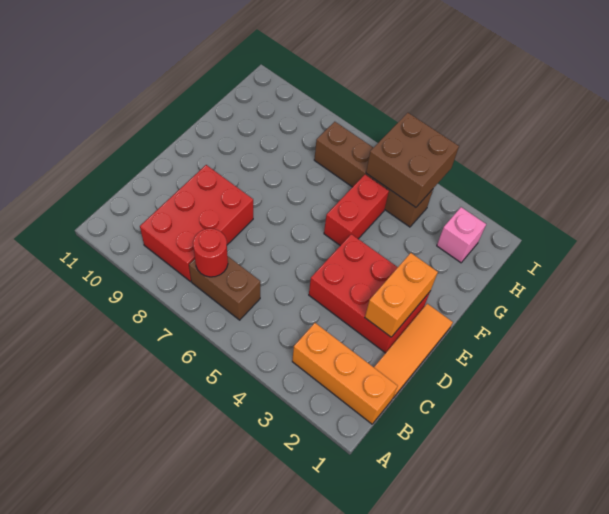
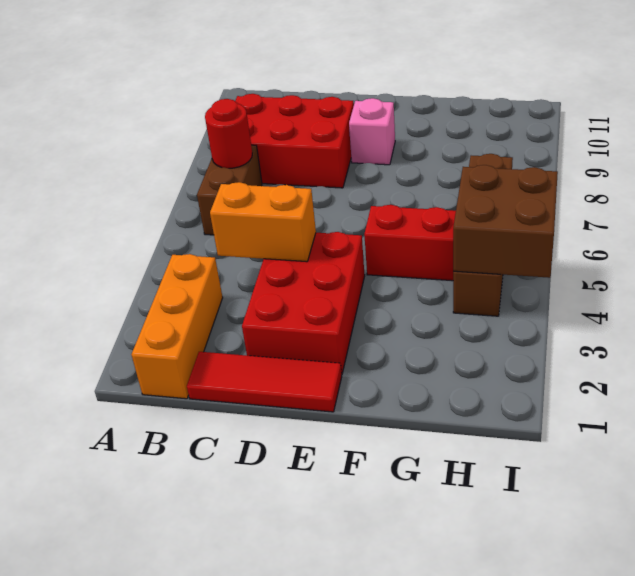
orange 1x3 tile [374,304,453,398] -> red 1x3 tile [187,352,342,412]
orange 1x2 brick [365,253,438,337] -> orange 1x2 brick moved to [210,182,316,262]
pink 1x1 brick [437,207,486,263] -> pink 1x1 brick moved to [349,98,395,165]

